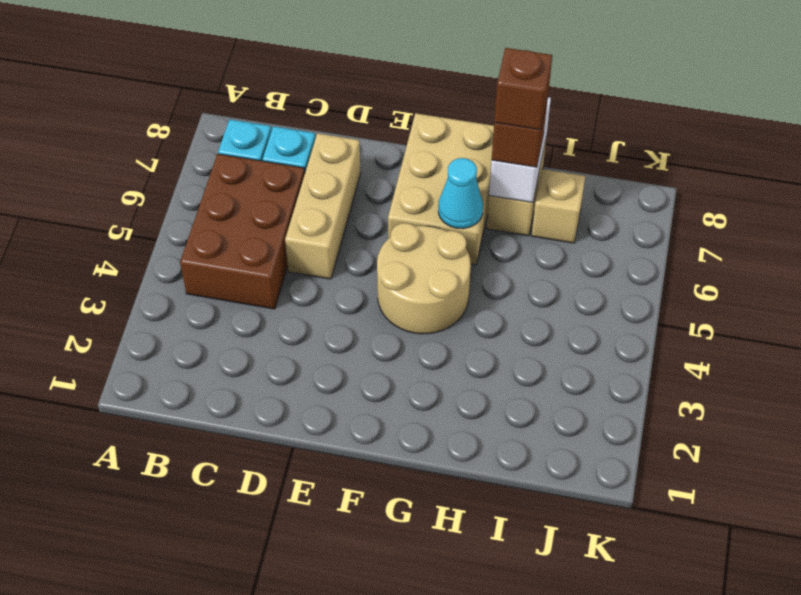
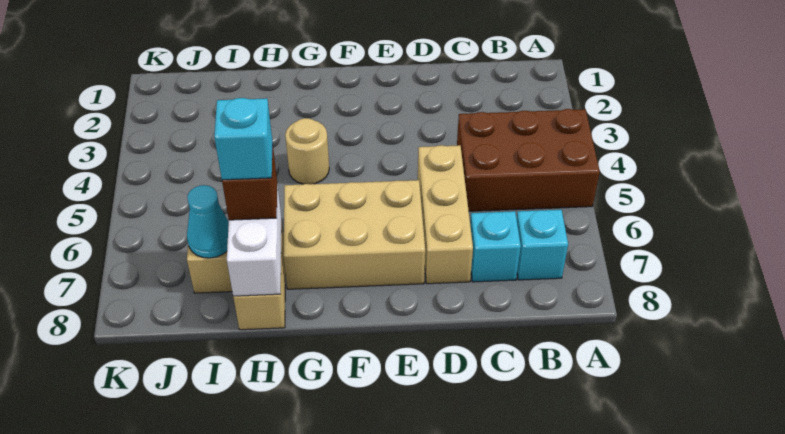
brown 2x3 brick [180,154,305,309] -> brown 2x3 brick turned to [457,109,600,211]
tan 2x2 round brick [377,223,471,334] -> tan 1x1 round brick [285,118,329,184]
tan 2x3 brick [388,113,494,265] -> tan 2x3 brick turned to [284,180,425,289]
cyan 1x1 cone [438,158,483,229] -> cyan 1x1 cone moved to [187,185,229,258]
brown 1x1 brick [494,48,552,130] -> cyan 1x1 brick [214,98,273,180]

